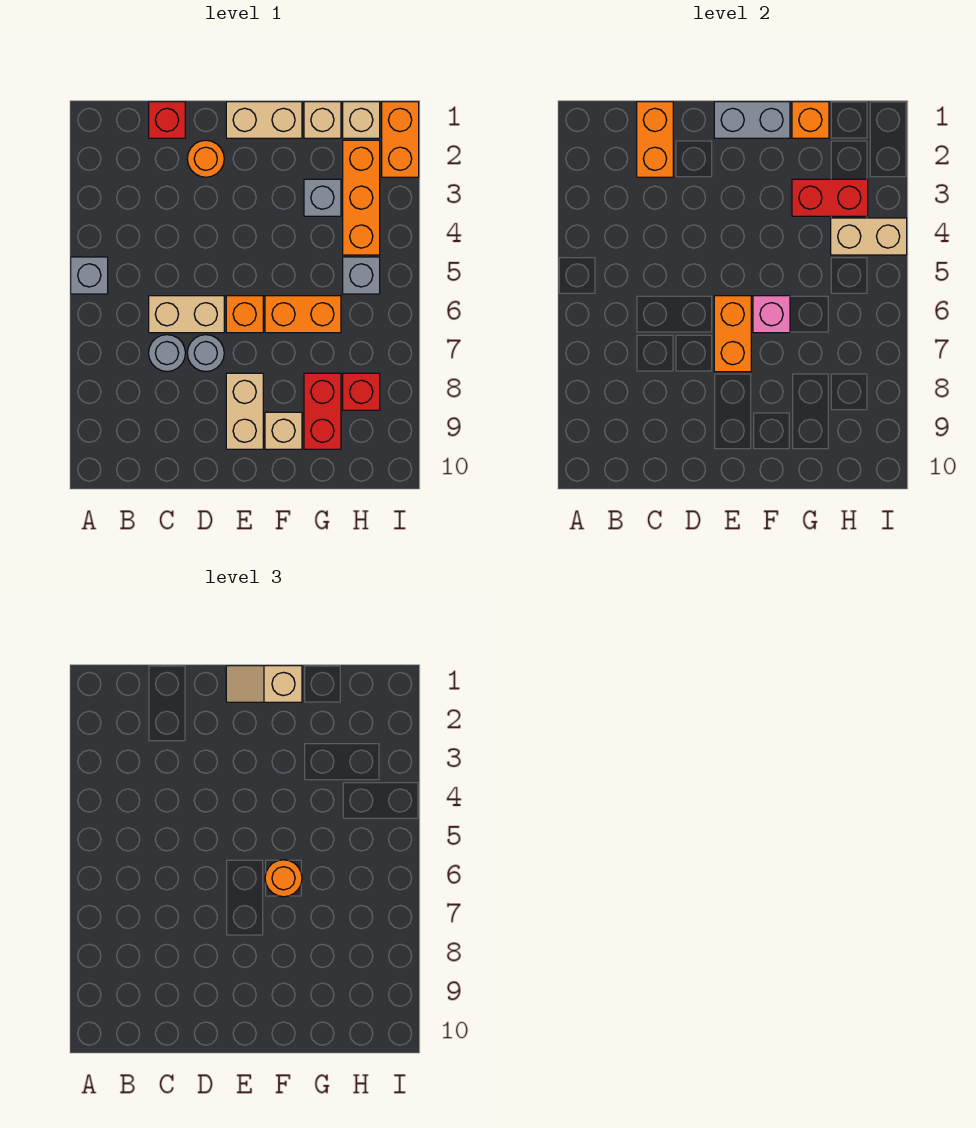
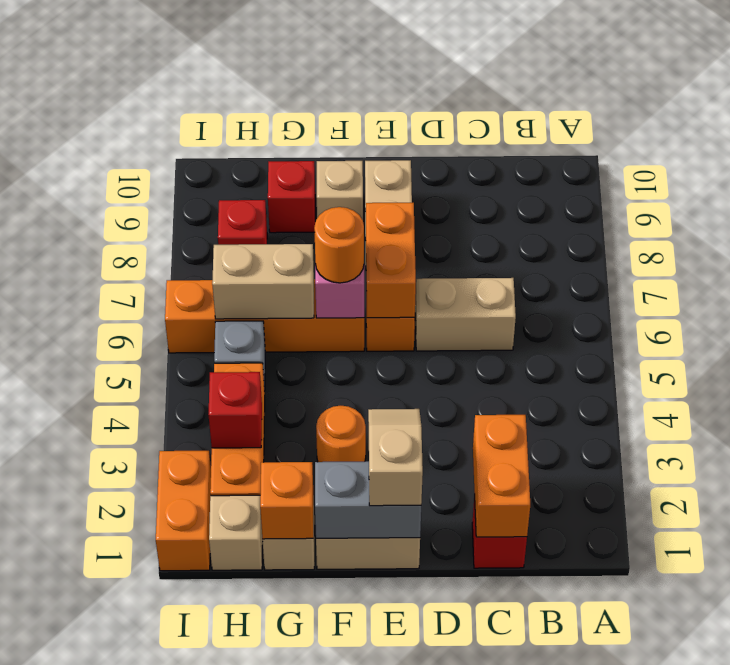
grey 1x1 brick [71,257,108,294] -> none
grey 1x1 round brick [149,335,185,372] -> none
orange 1x1 round brick [187,140,224,177] -> orange 1x1 round brick moved to [316,406,366,462]
grey 1x1 round brick [187,335,224,372] -> none
tan 1x2 slope [226,666,302,702] -> tan 1x2 slope turned to [368,409,423,506]
orange 1x2 brick [265,296,341,333] -> orange 1x4 brick [165,279,364,353]
grey 1x1 brick [304,179,341,216] -> none
red 1x2 brick [792,179,868,216] -> red 1x1 brick [208,372,262,448]
red 1x2 brick [304,373,341,449] -> red 1x1 brick [268,161,315,233]
tan 1x2 brick [831,218,907,255] -> tan 1x2 brick moved to [212,244,314,319]

